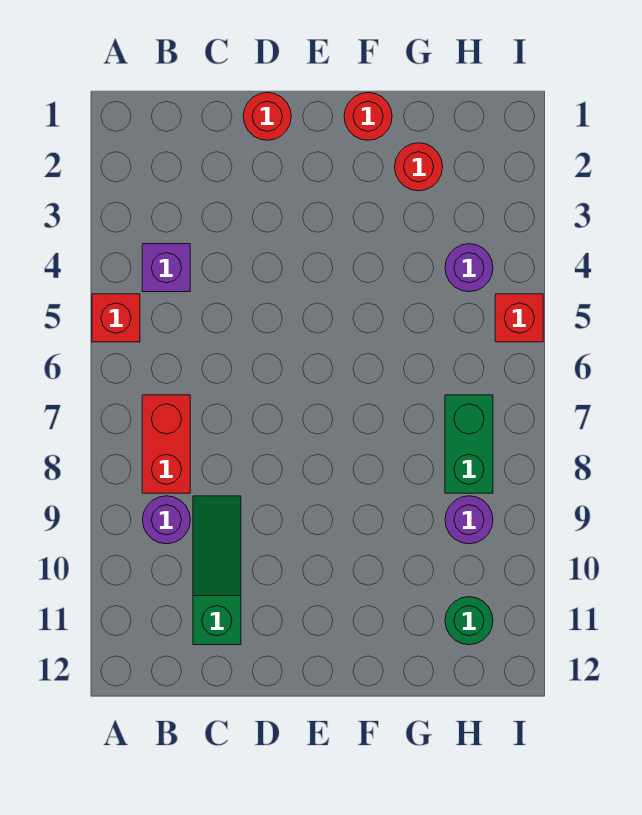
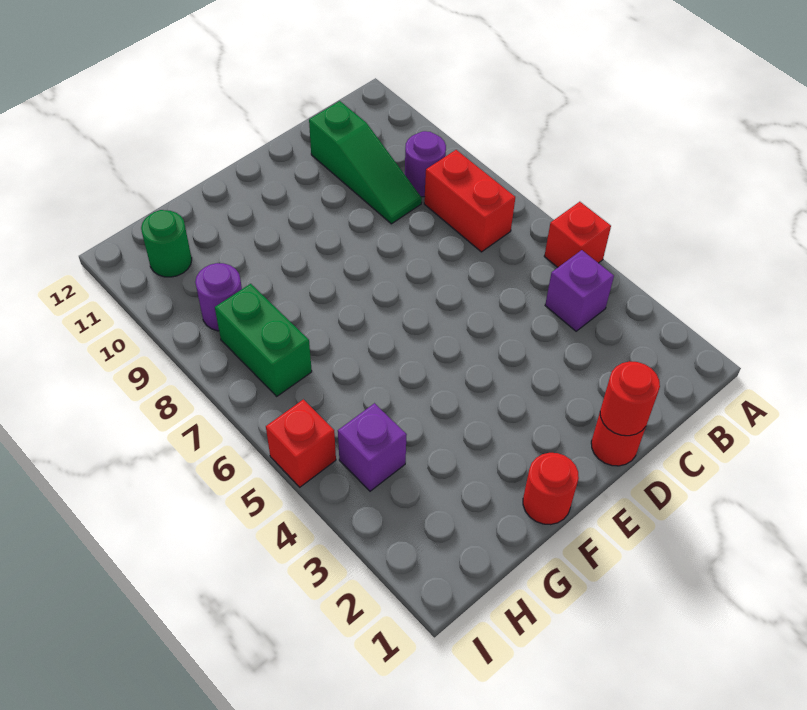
red 1x1 round brick [395,143,443,191] -> red 1x1 round brick moved to [600,361,660,436]
purple 1x1 round brick [445,244,493,292] -> purple 1x1 brick [338,403,407,491]

